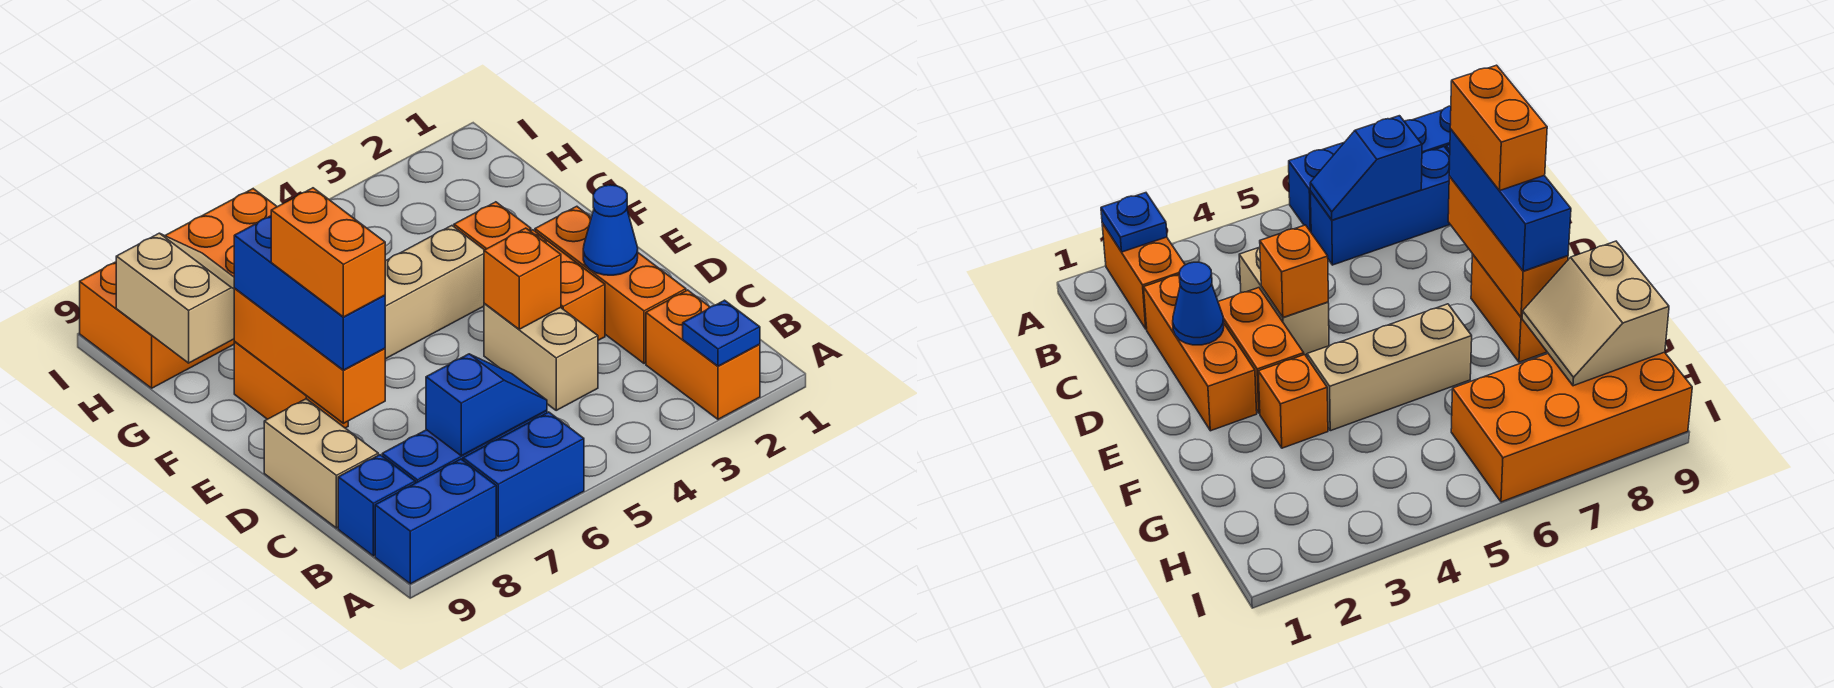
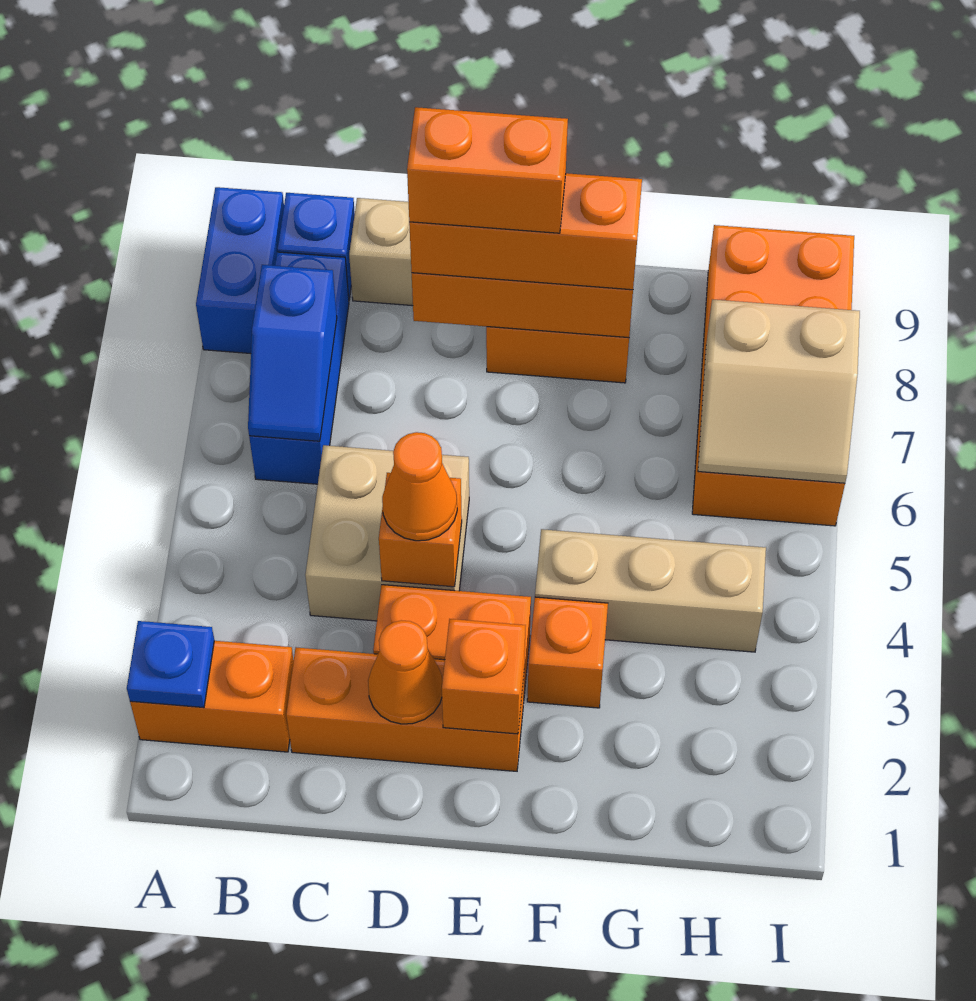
blue 1x2 brick [463,412,584,537] -> none
tan 1x2 brick [484,303,598,410] -> tan 2x2 brick [305,445,469,621]
blue 1x1 cone [583,185,638,275] -> orange 1x1 cone [368,620,442,724]
none -> orange 1x1 cone [382,432,457,541]
blue 1x3 brick [234,216,385,370] -> orange 1x3 brick [409,173,642,290]
none -> orange 1x1 brick [442,619,526,734]
tan 1x3 brick [385,226,484,359] -> tan 1x3 brick turned to [535,529,766,652]
tan 2x2 slope [116,233,235,363] -> tan 2x2 slope moved to [698,299,860,483]

